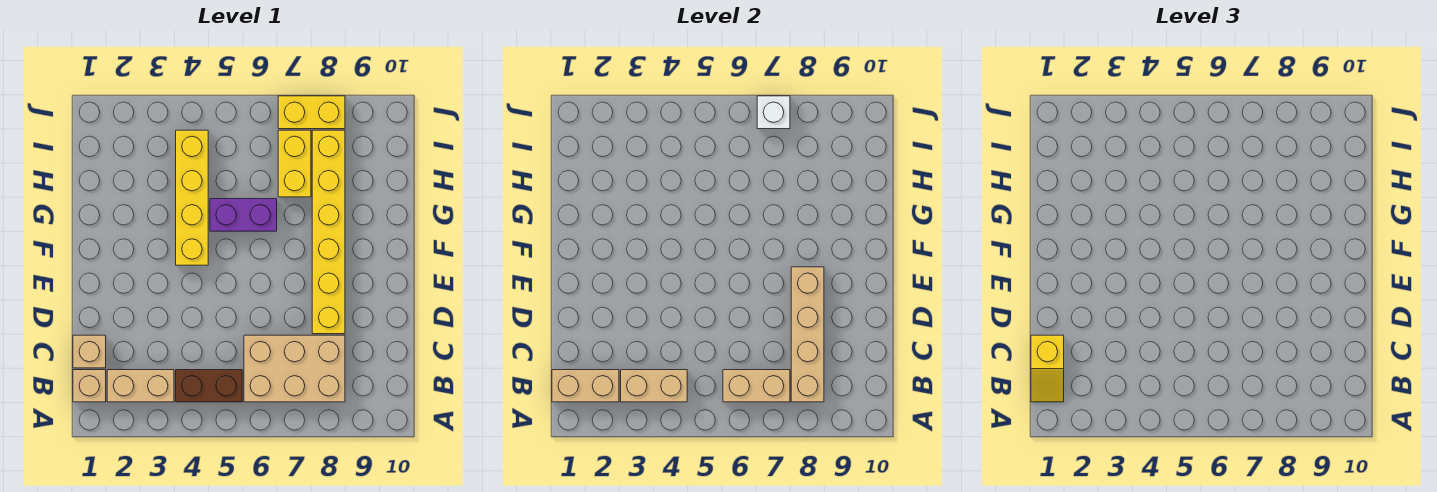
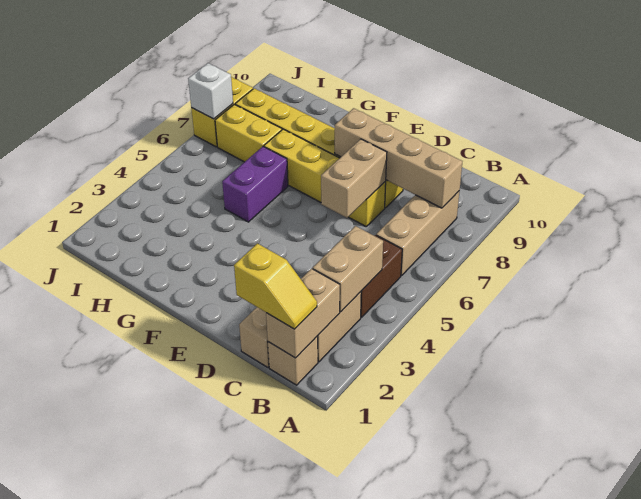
tan 2x3 brick [244,335,345,402] -> tan 1x3 brick [376,191,459,276]
tan 1x2 brick [723,370,790,402] -> tan 1x2 brick moved to [321,139,387,218]
yellow 1x4 brick [176,130,208,265] -> yellow 1x4 brick moved to [264,129,386,226]

